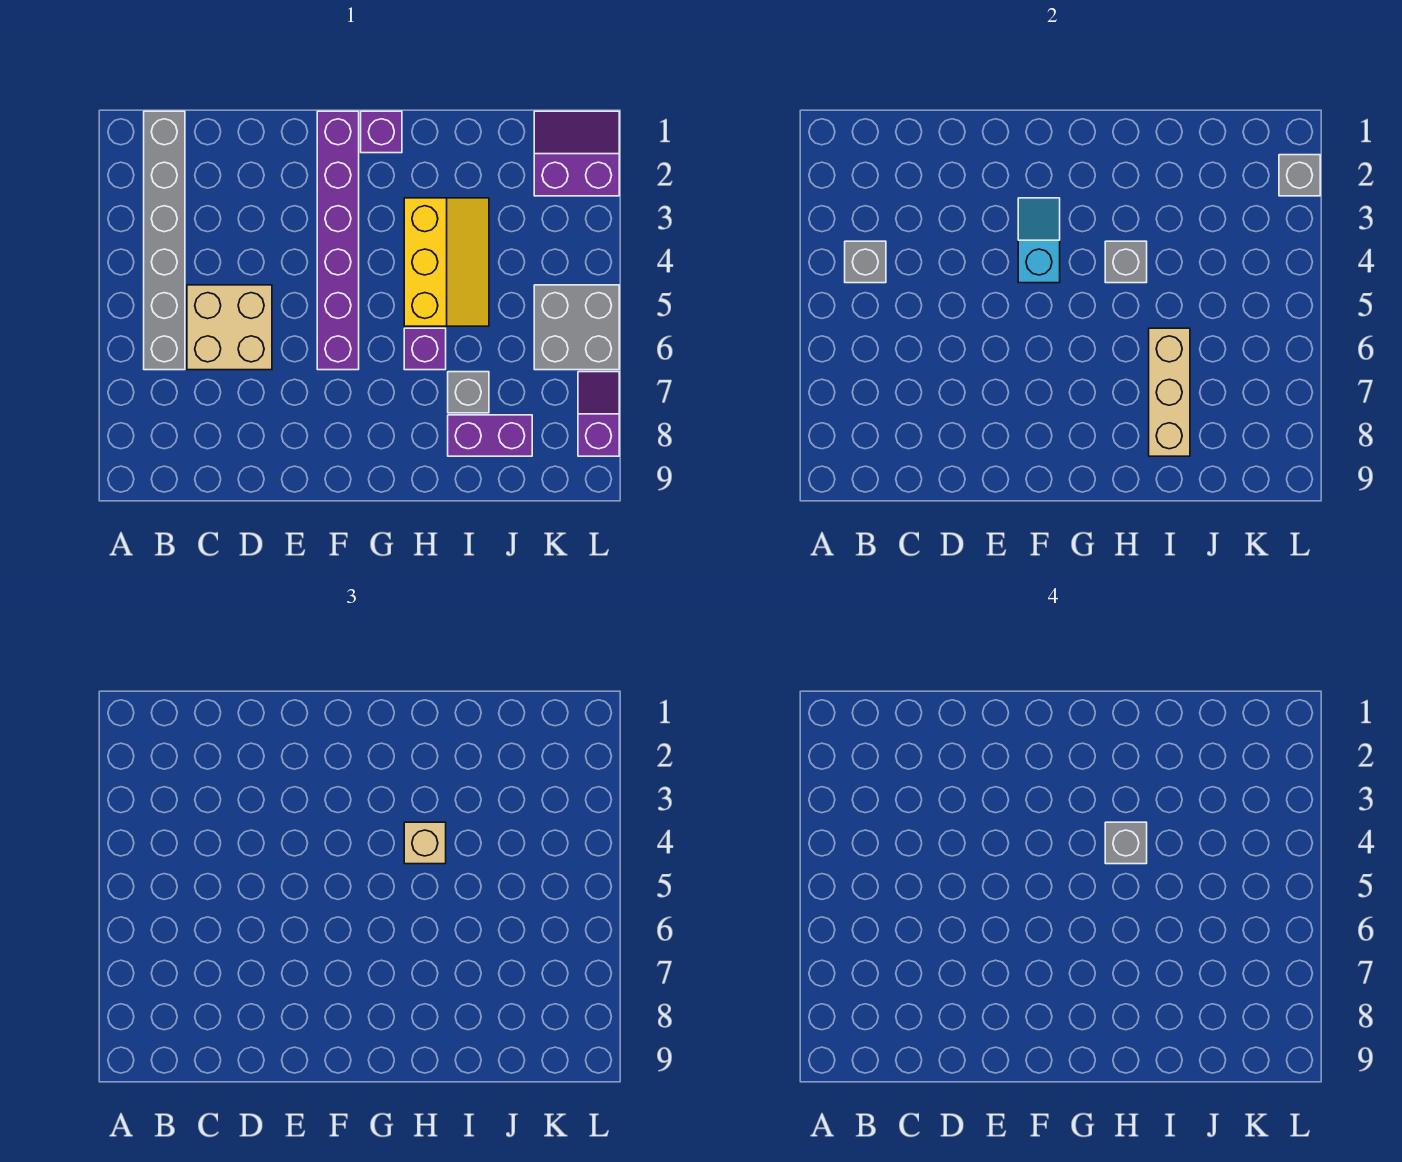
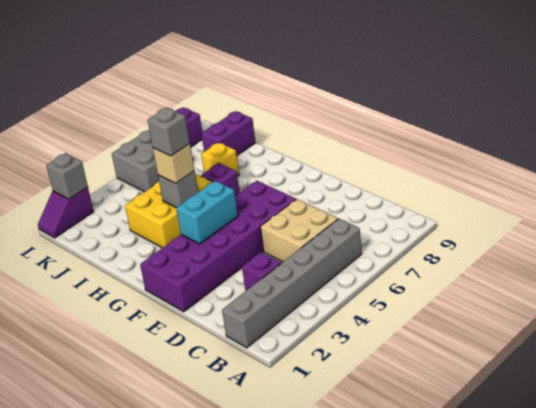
grey 1x1 brick [845,241,886,283] -> none
purple 1x6 brick [317,111,359,370] -> purple 2x6 brick [140,181,296,312]
cyan 1x2 slope [1018,198,1060,283] -> cyan 1x2 brick [176,181,238,244]
purple 1x1 brick [361,111,402,153] -> purple 1x1 brick moved to [242,252,281,291]
yellow 2x3 slope [404,198,489,326] -> yellow 2x3 brick [125,173,213,248]
tan 1x3 brick [1149,328,1190,456] -> none
grey 1x1 brick [448,372,489,413] -> yellow 1x1 brick [201,142,239,176]
purple 1x2 brick [448,415,532,456] -> purple 1x2 brick turned to [201,111,256,155]
purple 2x2 slope [534,111,619,196] -> purple 1x2 slope [38,187,94,238]

